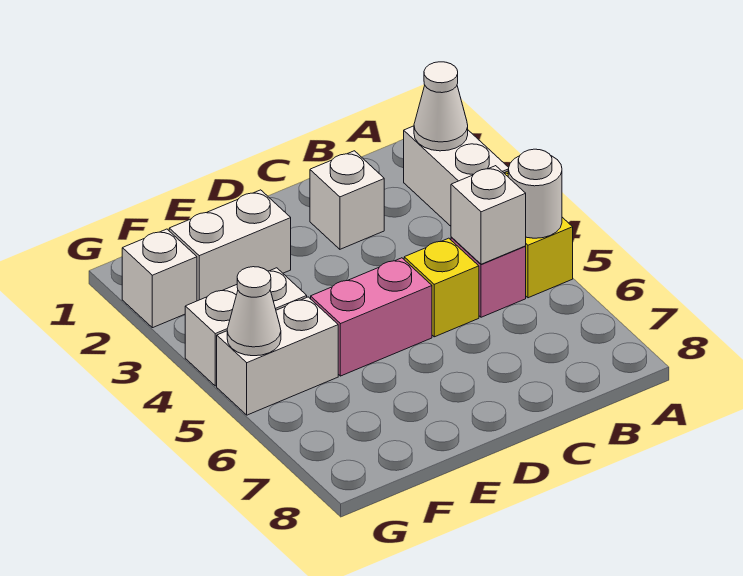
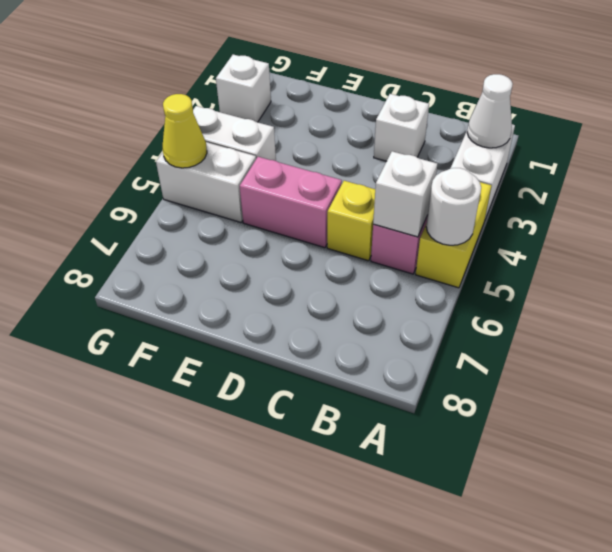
white 1x2 brick [169,190,291,301] -> none
white 1x1 cone [227,267,281,356] -> yellow 1x1 cone [162,94,207,168]

